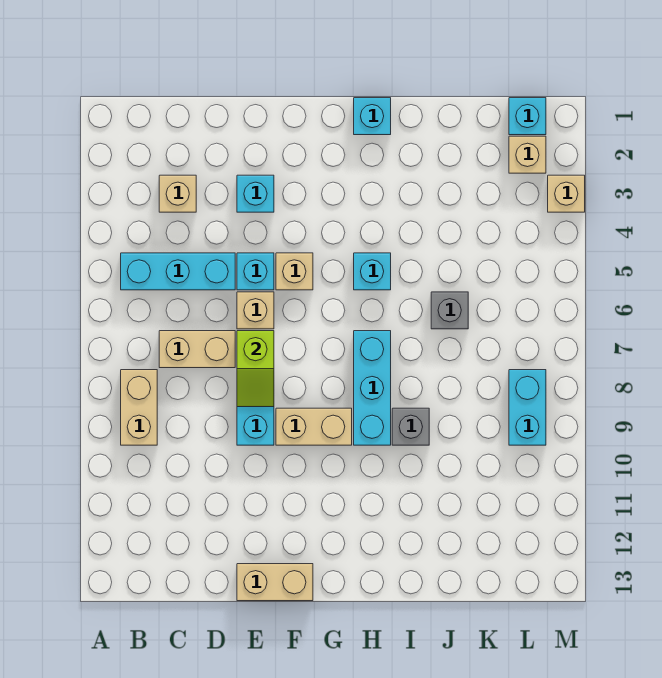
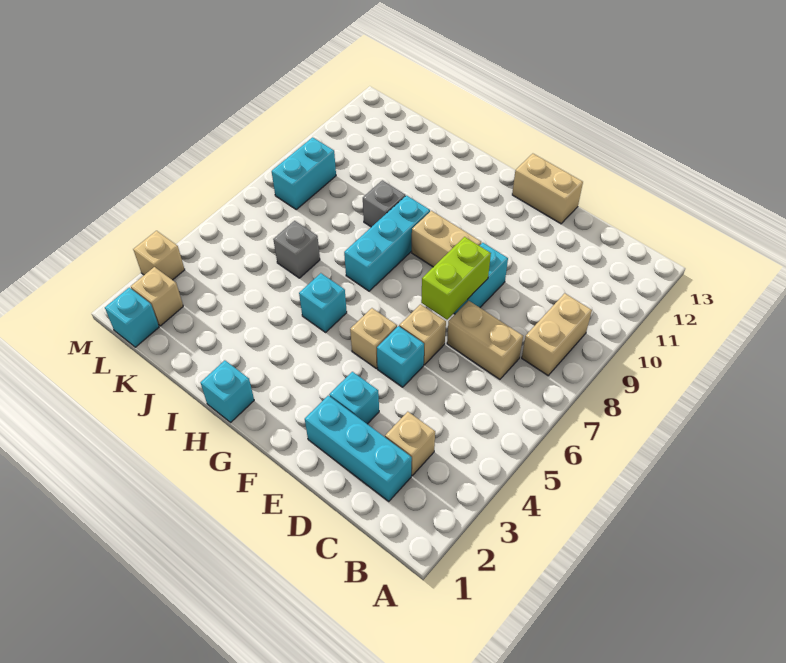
cyan 1x3 brick [121,253,235,290] -> cyan 1x3 brick moved to [305,396,412,501]
lime 1x2 slope [237,331,274,407] -> lime 1x2 brick [421,237,491,320]

